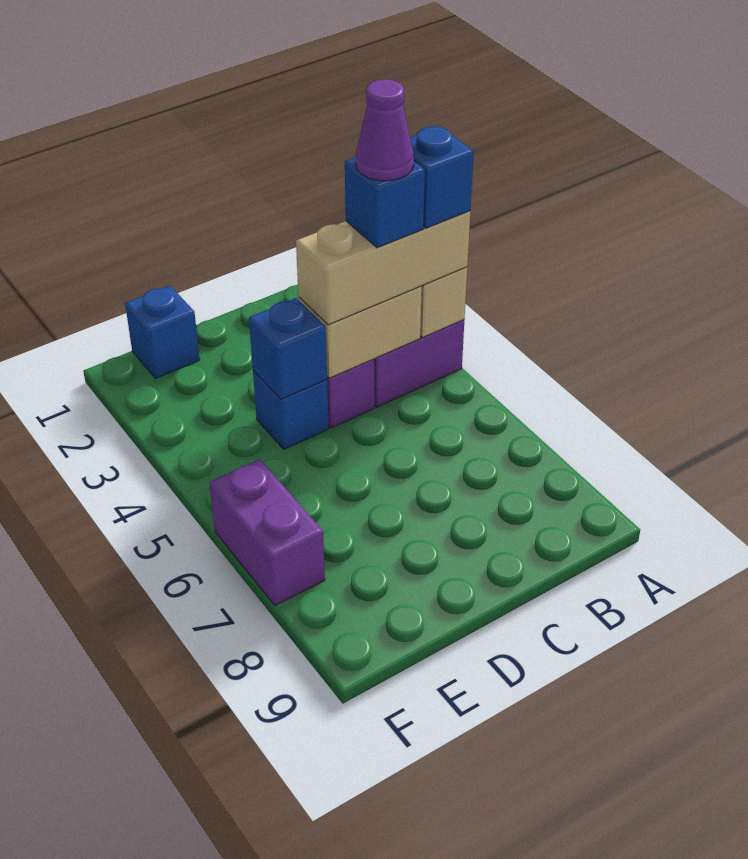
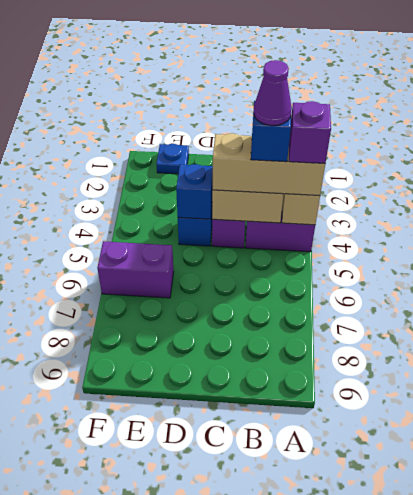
blue 1x1 brick [410,126,474,228] -> purple 1x1 brick [289,101,331,164]
blue 1x1 brick [125,286,200,378] -> blue 1x1 plate [156,144,189,174]
purple 1x2 brick [209,459,325,605] -> purple 1x2 brick turned to [97,241,174,298]

